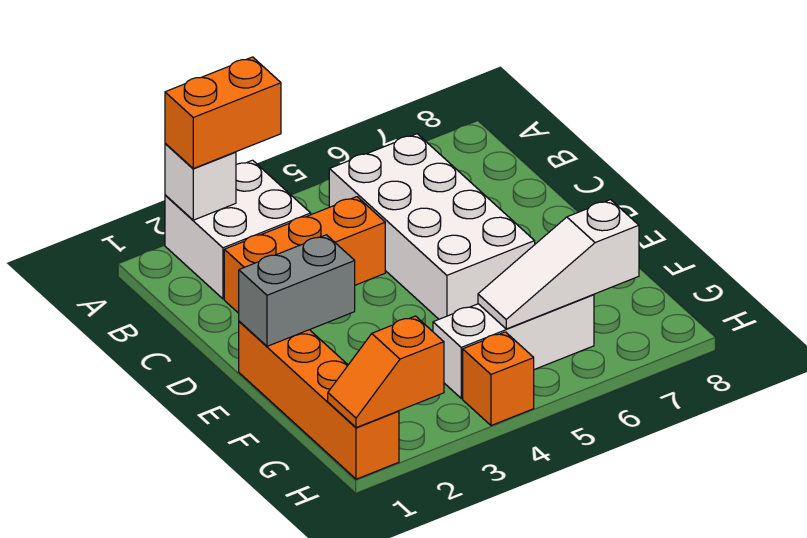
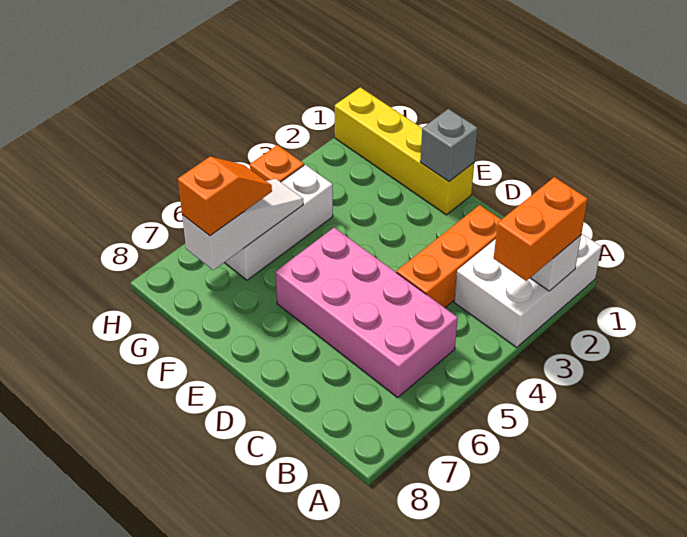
white 2x2 brick [165,160,311,299] -> white 2x3 brick [454,234,602,347]
white 2x4 brick [329,134,535,319] -> pink 2x4 brick [275,228,458,397]
orange 1x4 brick [239,321,399,479] -> yellow 1x4 brick [335,87,474,215]
grey 1x2 brick [239,235,355,346] -> grey 1x1 brick [420,109,478,182]
orange 1x2 slope [328,316,444,428] -> orange 1x2 slope moved to [178,157,272,236]

